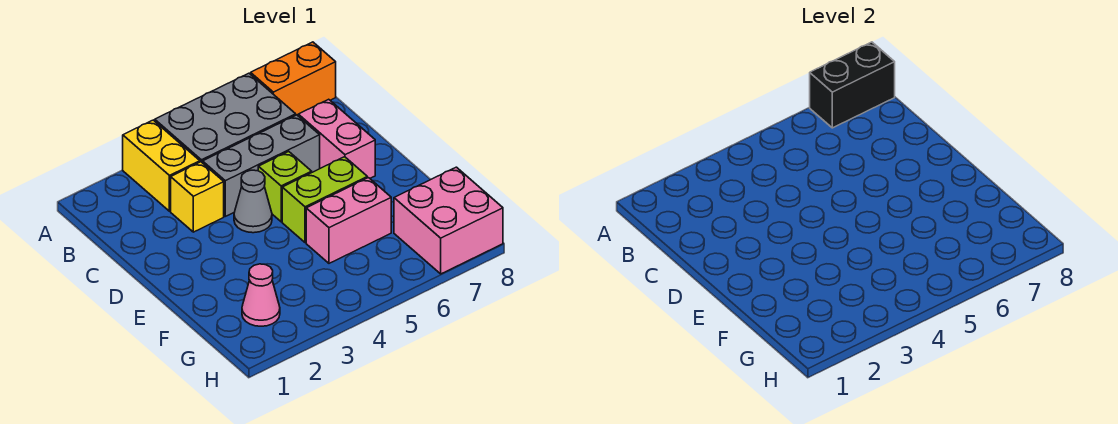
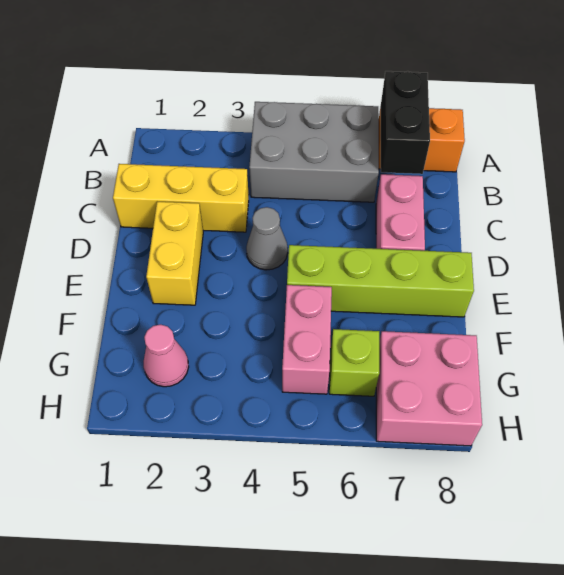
yellow 1x2 brick [123,120,200,211] -> yellow 1x2 brick moved to [146,202,203,305]
black 1x2 brick [810,42,895,128] -> black 1x2 brick turned to [380,71,430,174]
yellow 1x1 brick [171,162,224,232] -> yellow 1x3 brick [113,164,249,232]
grey 1x3 brick [203,115,320,216] -> none
lime 1x1 brick [258,152,312,222] -> lime 1x1 brick moved to [329,329,379,396]
lime 1x2 brick [282,157,367,243] -> lime 1x4 brick [287,245,474,317]
pink 1x2 brick [306,178,391,263] -> pink 1x2 brick turned to [282,285,332,394]

